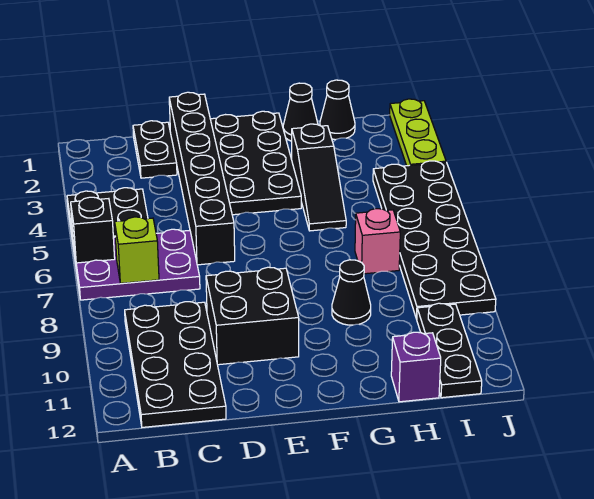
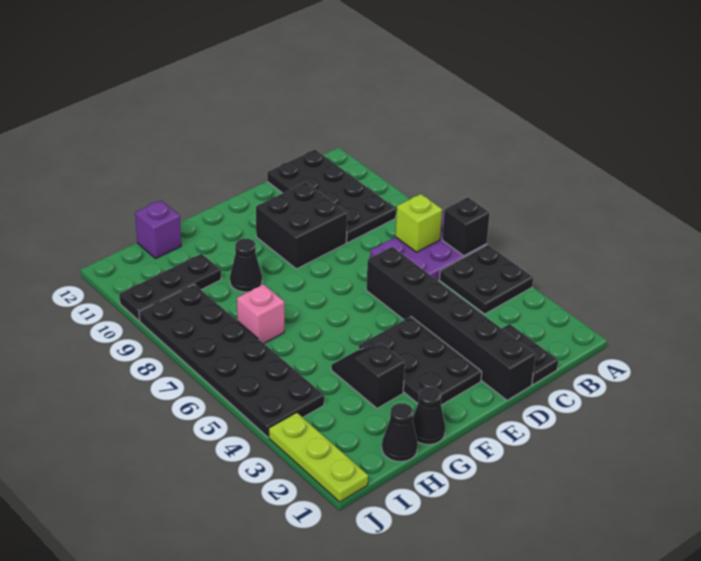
black 2x4 plate [210,111,301,215] -> black 2x3 plate [359,317,482,405]
black 1x3 slope [292,124,346,231] -> black 1x2 slope [331,343,405,408]
black 1x3 plate [417,303,482,398] -> black 1x3 plate turned to [119,254,221,321]

